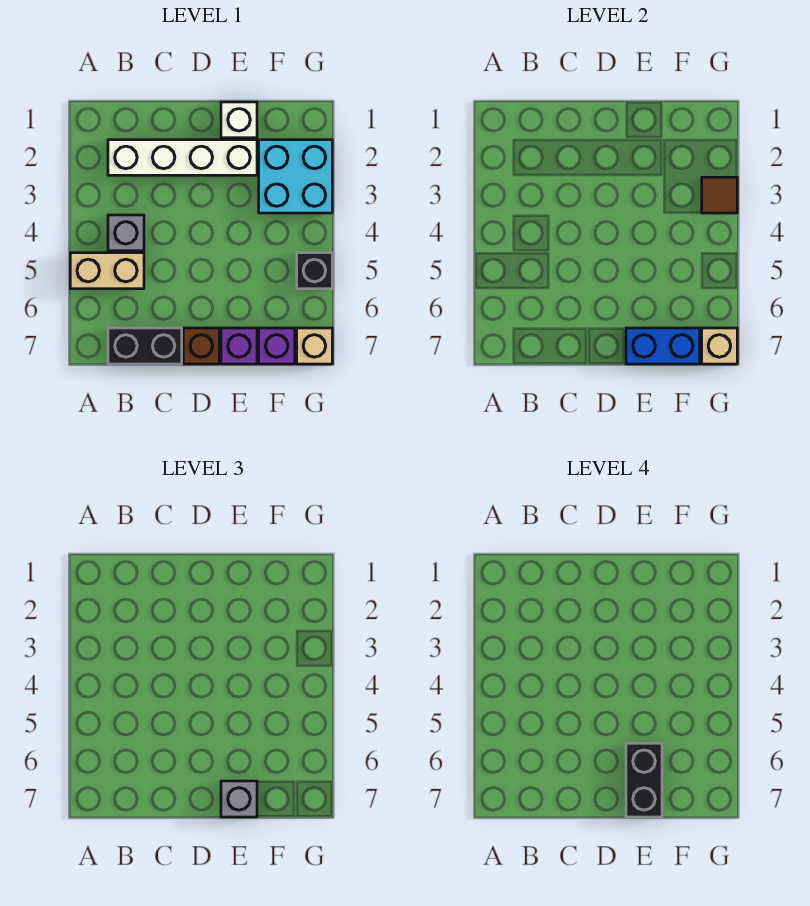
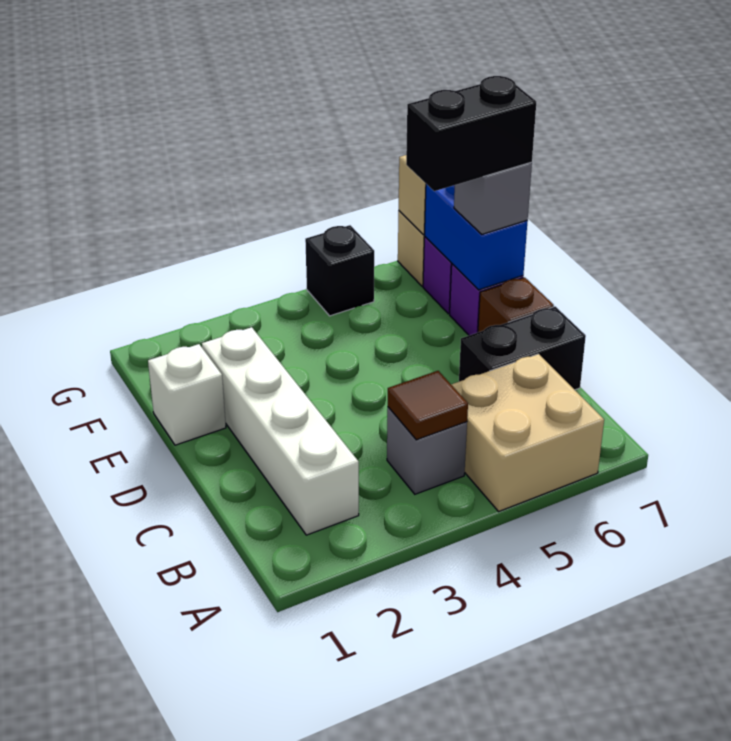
tan 1x2 brick [70,253,144,289] -> tan 2x2 brick [451,354,604,511]
black 1x2 brick [108,328,182,364] -> black 1x2 brick turned to [459,306,586,390]
cyan 2x2 brick [259,140,332,213] -> none
brown 1x1 tile [702,177,737,213] -> brown 1x1 tile moved to [388,371,468,440]

